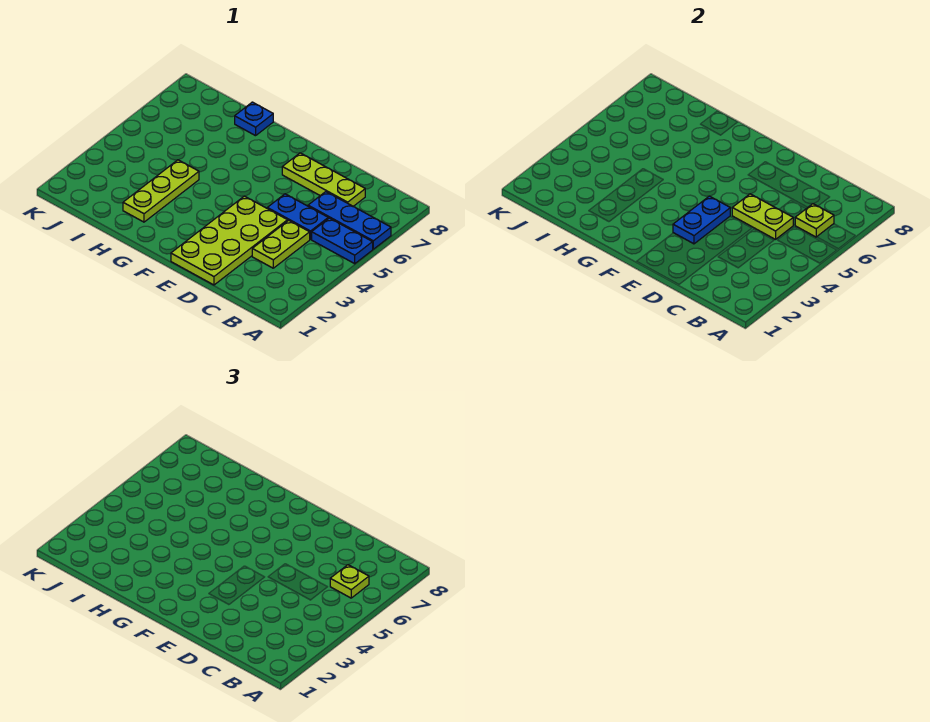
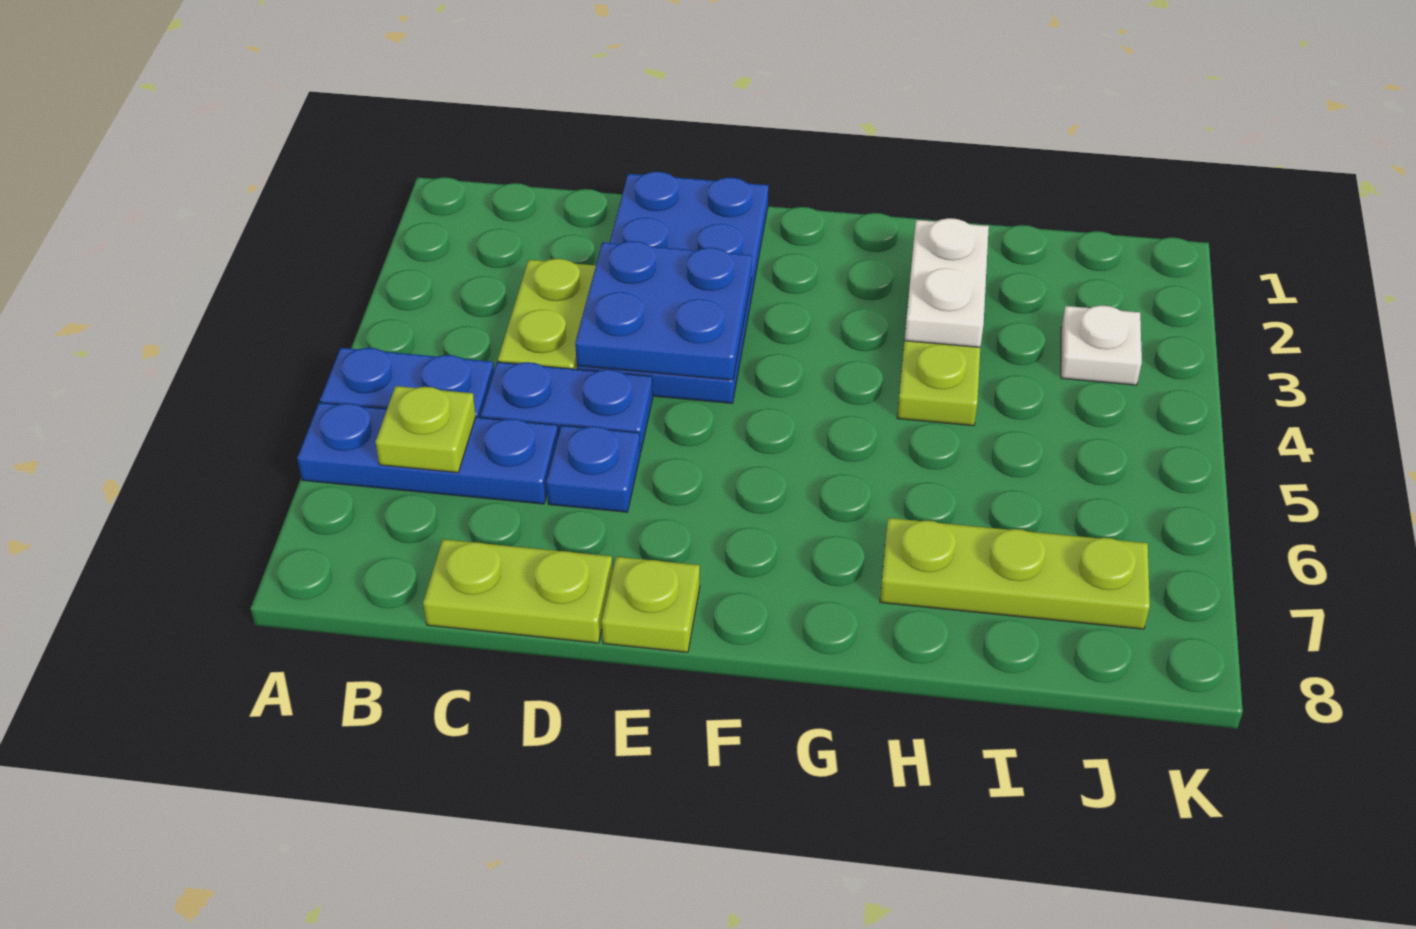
lime 1x1 plate [330,565,369,598] -> lime 1x1 plate moved to [602,557,700,652]
lime 1x2 plate [732,194,793,239] -> lime 1x2 plate moved to [423,539,613,643]
lime 1x3 plate [282,153,365,206] -> lime 1x3 plate moved to [880,518,1150,629]
lime 2x4 plate [171,196,288,285] -> blue 2x4 plate [577,172,768,403]
blue 1x2 plate [673,196,730,244] -> blue 2x2 plate [575,241,752,380]
none -> white 1x2 plate [904,218,989,347]
blue 1x1 plate [235,102,273,136] -> blue 1x1 plate moved to [546,425,640,512]
none -> white 1x1 plate [1061,305,1142,385]

